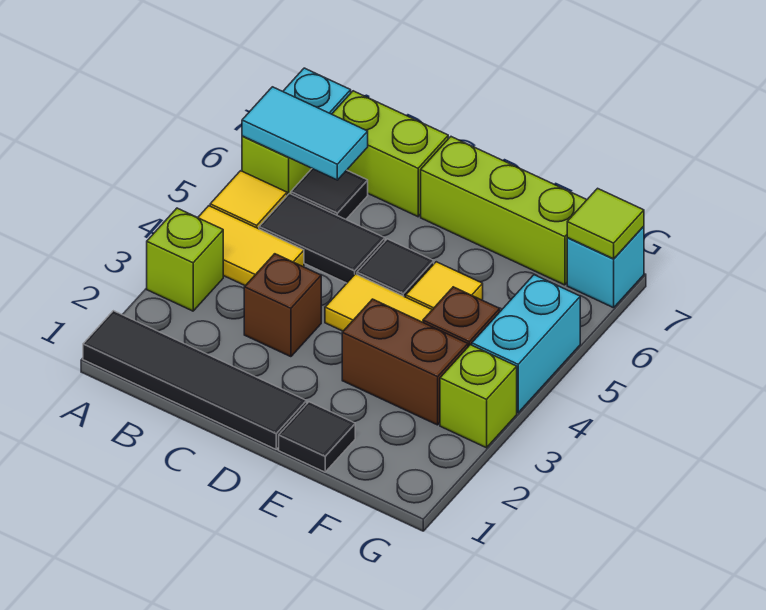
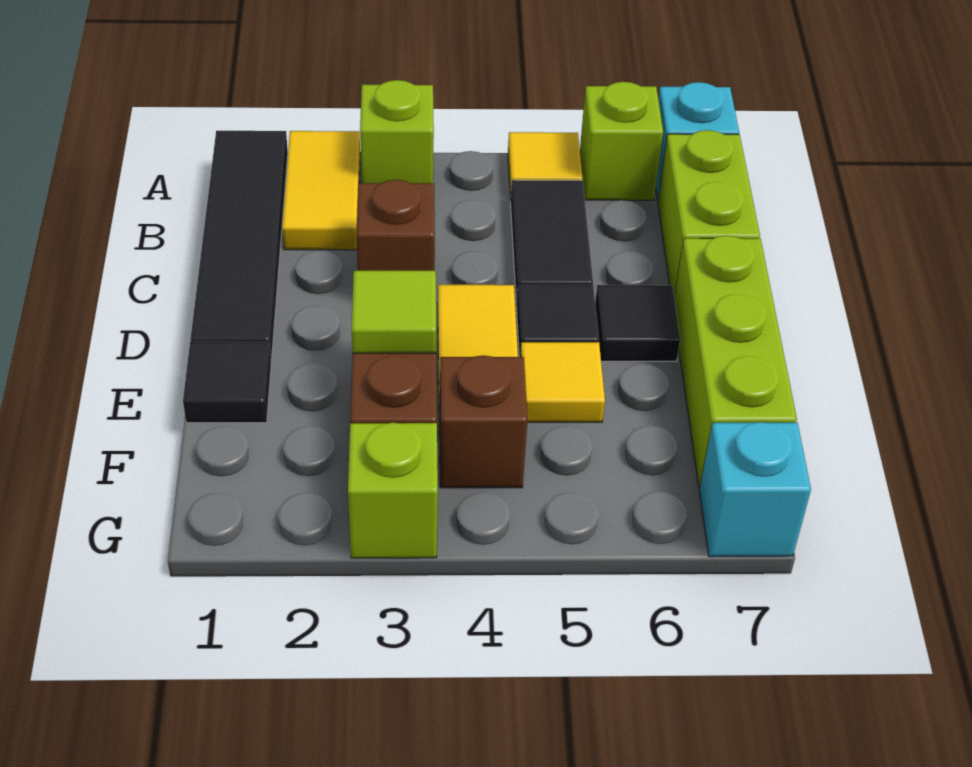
yellow 1x2 tile [198,206,304,286] -> yellow 1x2 tile moved to [282,131,360,250]
cyan 1x2 tile [242,87,368,180] -> none
black 1x1 tile [291,169,368,219] -> black 1x1 tile moved to [595,285,680,361]
cyan 1x2 brick [472,275,580,413] -> none
lime 1x1 tile [567,188,644,259] -> lime 1x1 tile moved to [352,271,436,353]

